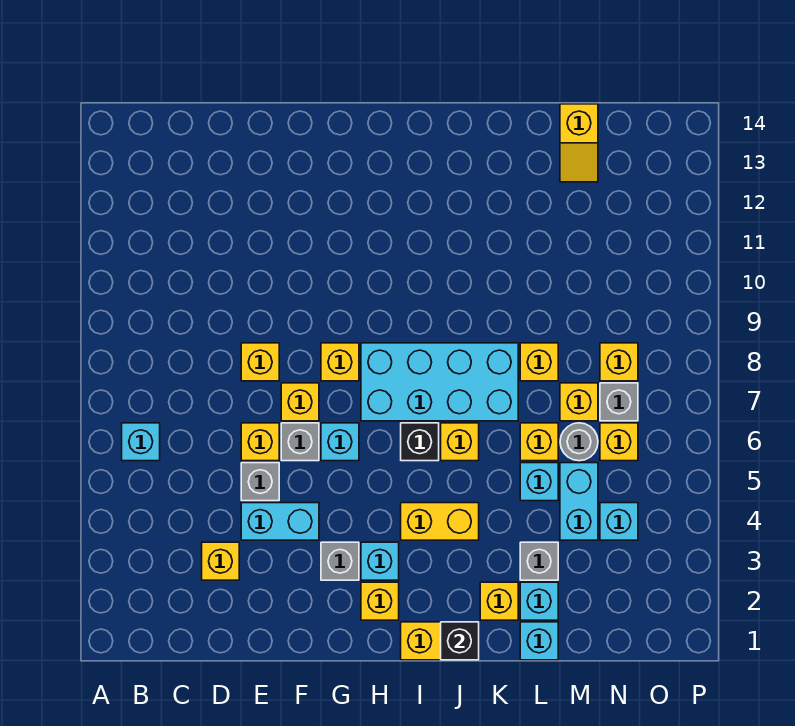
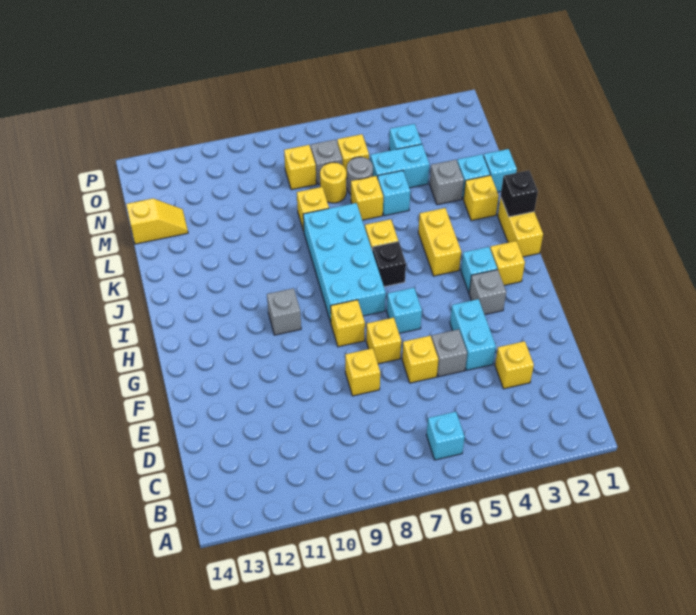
grey 1x1 brick [281,423,319,461] -> grey 1x1 brick moved to [267,288,301,335]
yellow 1x1 brick [560,383,598,421] -> yellow 1x1 round brick [320,162,346,203]

